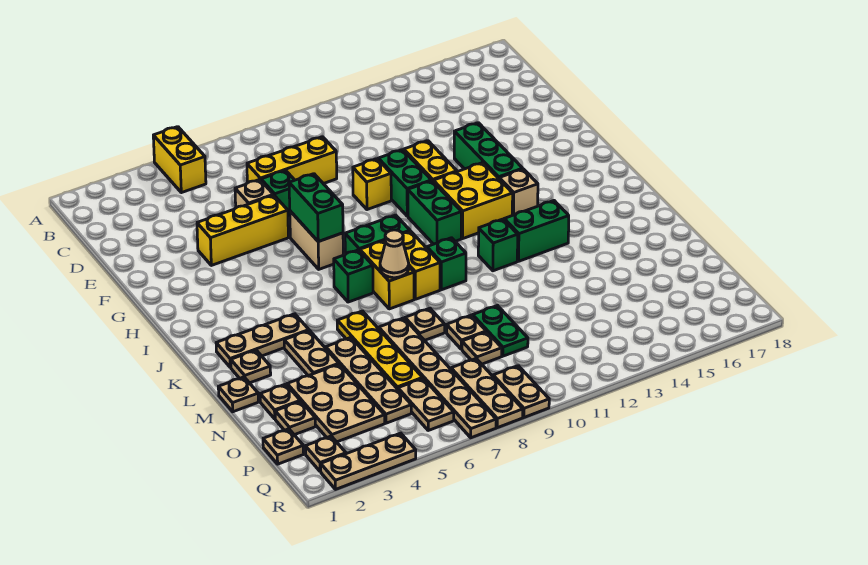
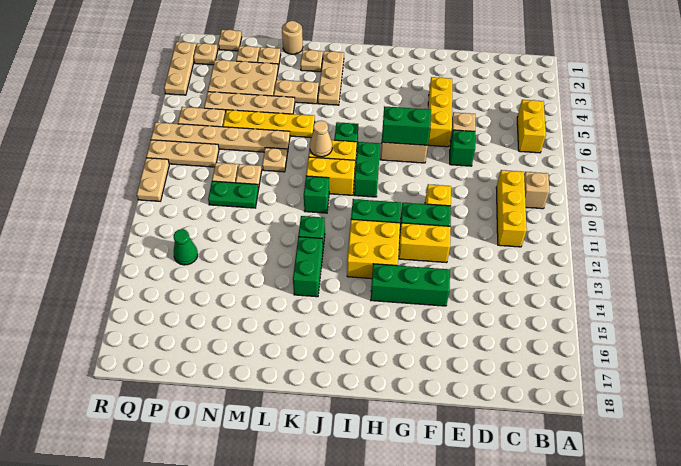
yellow 1x2 brick [153,127,206,193] -> yellow 1x2 brick turned to [517,100,546,153]
yellow 1x3 brick [247,137,337,184] -> yellow 1x3 brick moved to [496,170,527,247]
tan 1x1 brick [499,169,538,215] -> tan 1x1 brick moved to [524,172,549,209]
tan 1x1 plate [218,377,258,412] -> tan 1x1 round brick [282,21,303,54]
none -> green 1x1 cone [174,229,198,265]
tan 1x2 plate [493,366,549,417] -> tan 1x2 plate turned to [137,158,169,201]

